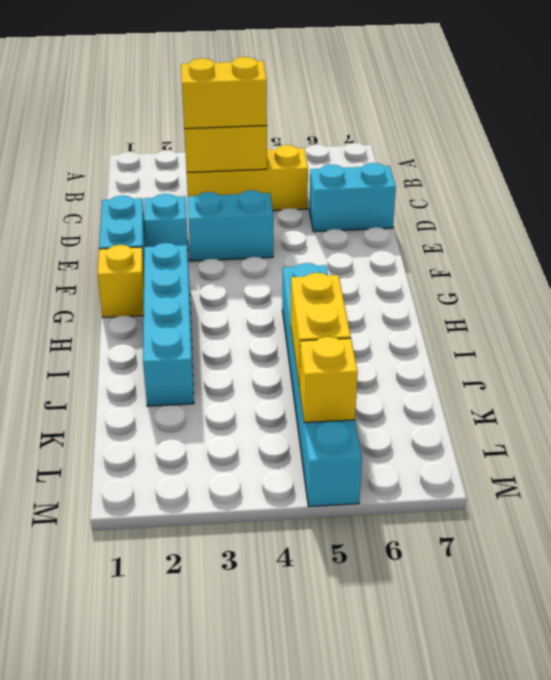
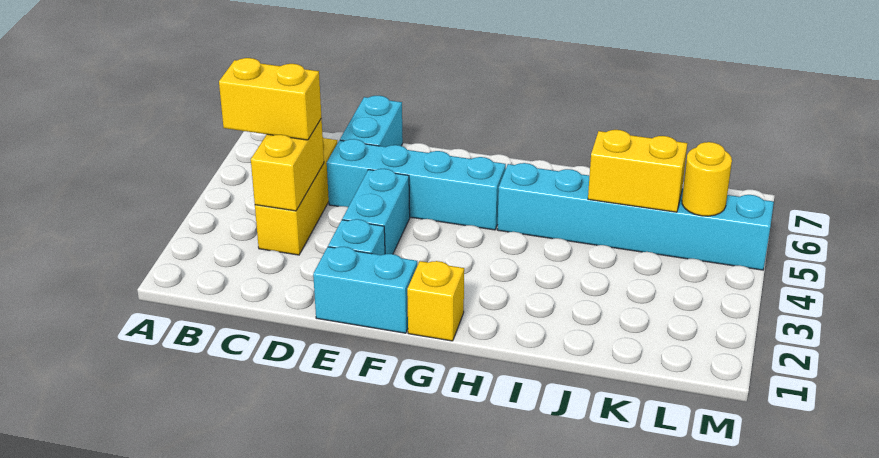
yellow 1x2 brick [181,57,267,129] -> yellow 1x2 brick turned to [219,58,322,140]
cyan 1x4 brick [143,243,194,406] -> cyan 1x4 brick moved to [327,139,506,230]
yellow 1x1 brick [299,337,358,423] -> yellow 1x1 round brick [682,142,732,216]

